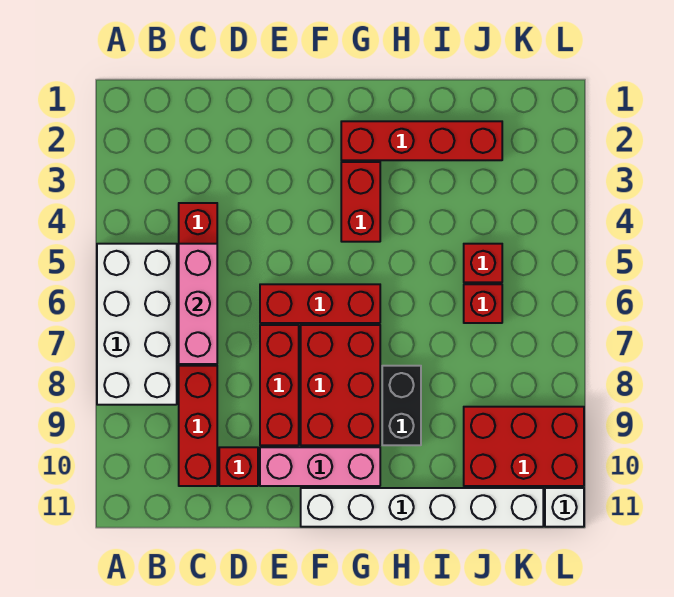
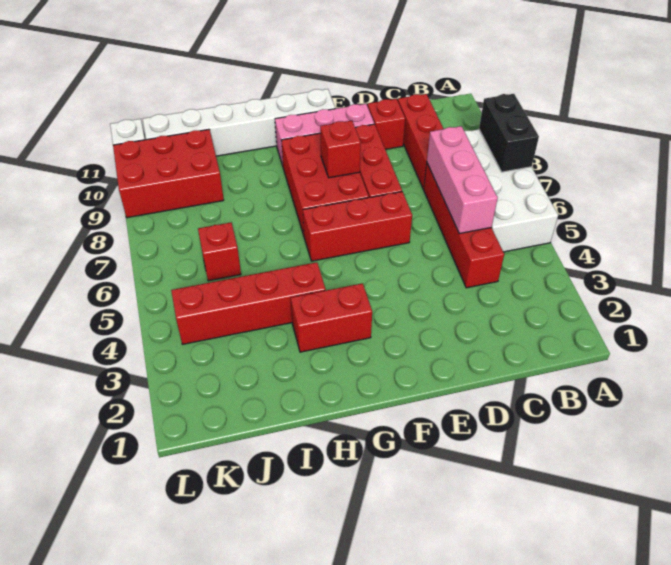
red 1x4 brick [341,121,502,160] -> red 1x4 brick moved to [171,262,326,344]
red 1x2 brick [341,162,380,242] -> red 1x2 brick turned to [291,283,372,352]
black 1x2 brick [382,366,421,445] -> black 1x2 brick moved to [479,94,539,172]
red 1x1 brick [464,244,502,282] -> red 1x1 brick moved to [320,121,361,178]

